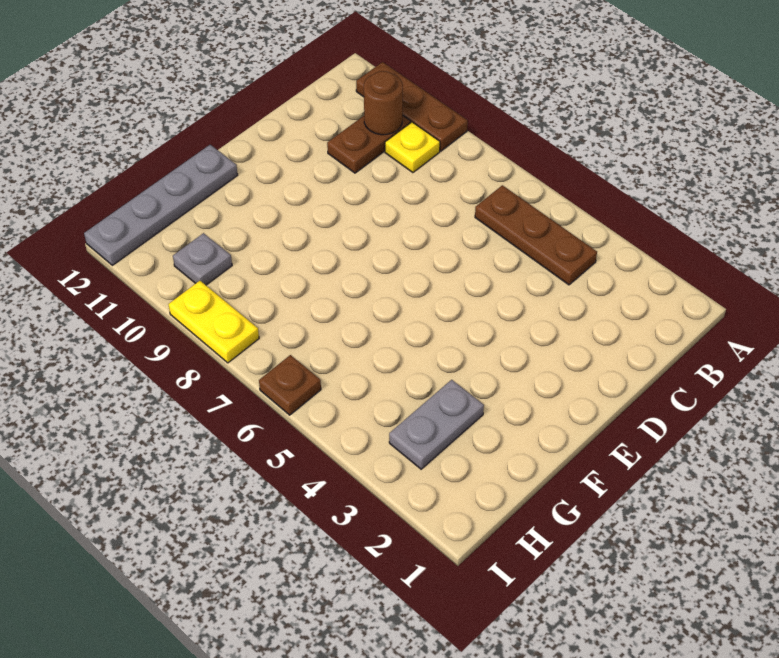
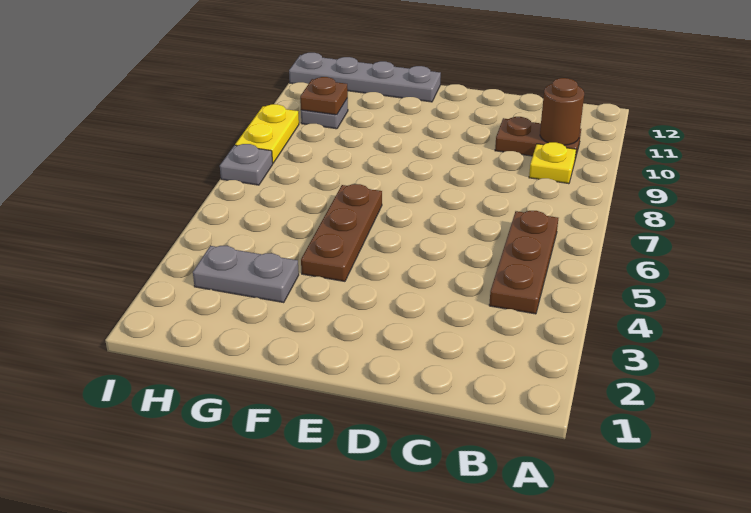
brown 1x3 plate [356,62,468,151] -> brown 1x3 plate moved to [301,184,382,281]
brown 1x1 plate [259,355,321,415] -> brown 1x1 plate moved to [300,77,348,115]
none -> grey 1x1 plate [220,144,273,185]

